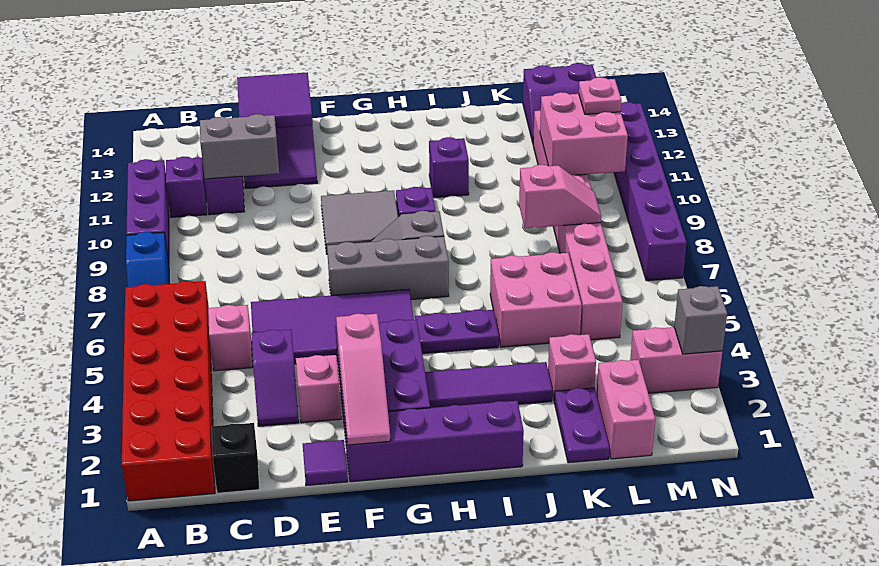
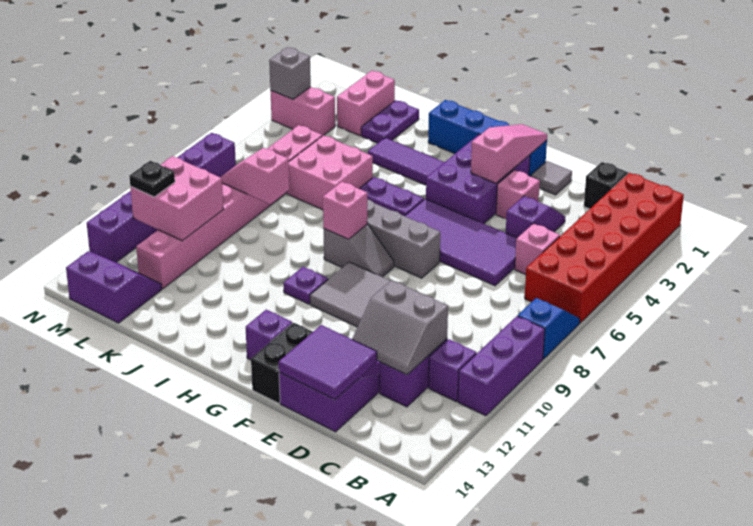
purple 1x1 tile [303,440,348,486] -> grey 1x1 tile [531,161,572,195]
purple 1x4 brick [345,401,524,482] -> blue 1x4 brick [428,100,547,177]
none -> black 1x2 brick [251,323,313,403]
purple 1x1 brick [429,137,469,198] -> purple 1x1 brick moved to [246,310,292,360]
pink 1x1 brick [548,334,596,400] -> pink 1x1 brick moved to [323,182,367,239]
pink 1x1 plate [579,77,621,114] -> black 1x1 plate [129,161,175,197]

